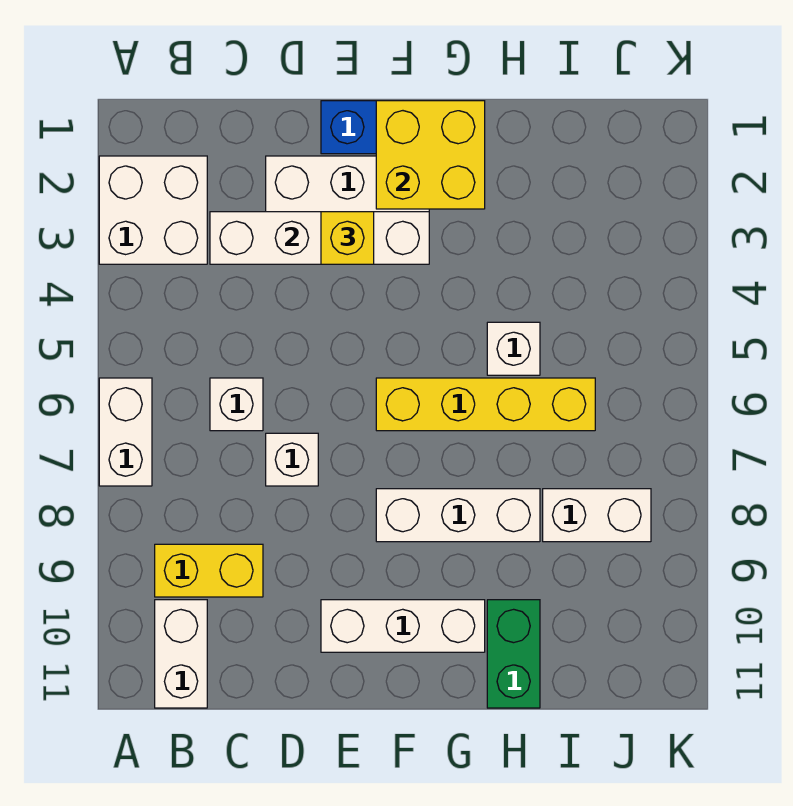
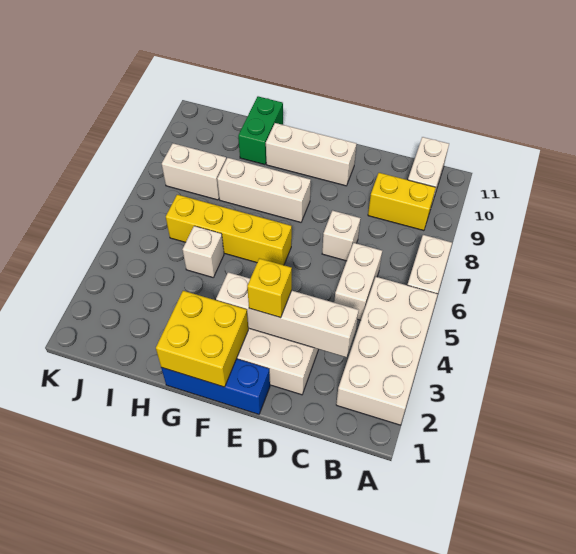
white 2x2 brick [99,156,207,264] -> white 2x4 brick [336,277,438,425]
white 1x1 brick [210,378,263,431] -> white 1x2 brick [334,243,382,320]

